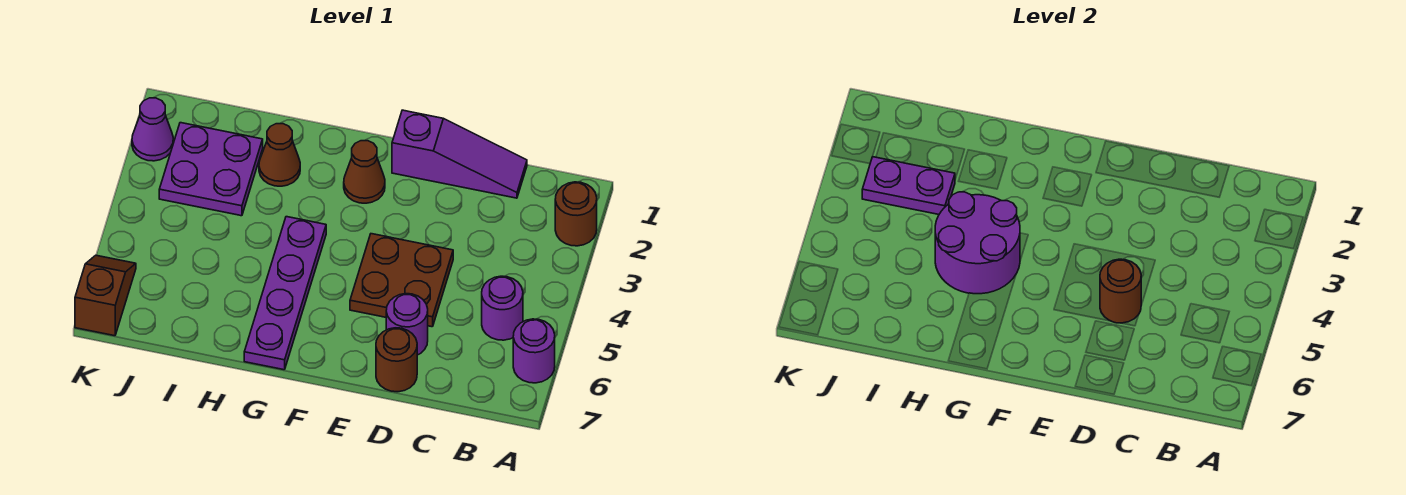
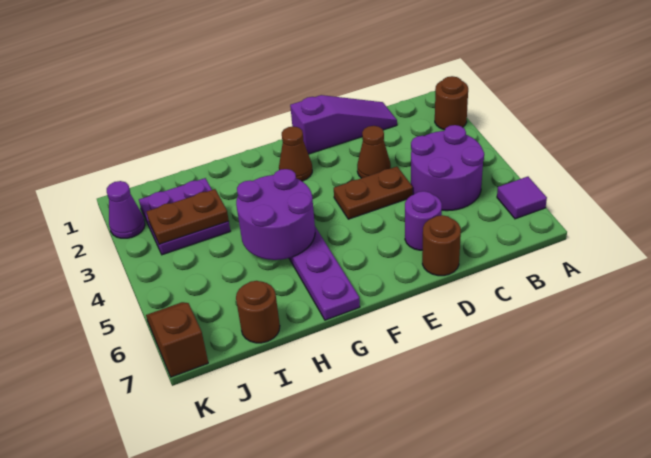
purple 1x1 round brick [513,319,555,383] -> purple 1x1 tile [497,177,547,219]
purple 1x1 round brick [482,276,523,340] -> purple 2x2 round brick [411,125,484,211]
brown 2x2 plate [350,234,453,327] -> brown 1x2 plate [334,167,413,219]
brown 1x1 round brick [1100,259,1141,323] -> brown 1x1 round brick moved to [236,281,280,343]
brown 1x1 cone [259,124,300,186] -> brown 1x1 cone moved to [357,126,391,178]
purple 1x2 plate [862,157,955,214] -> brown 1x2 plate [147,189,229,244]

